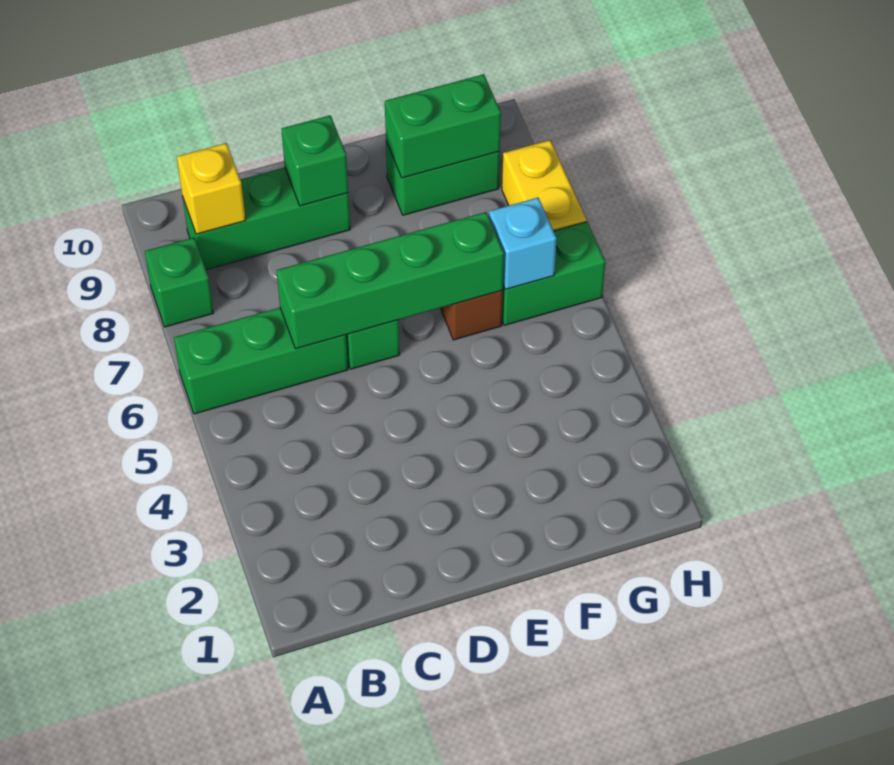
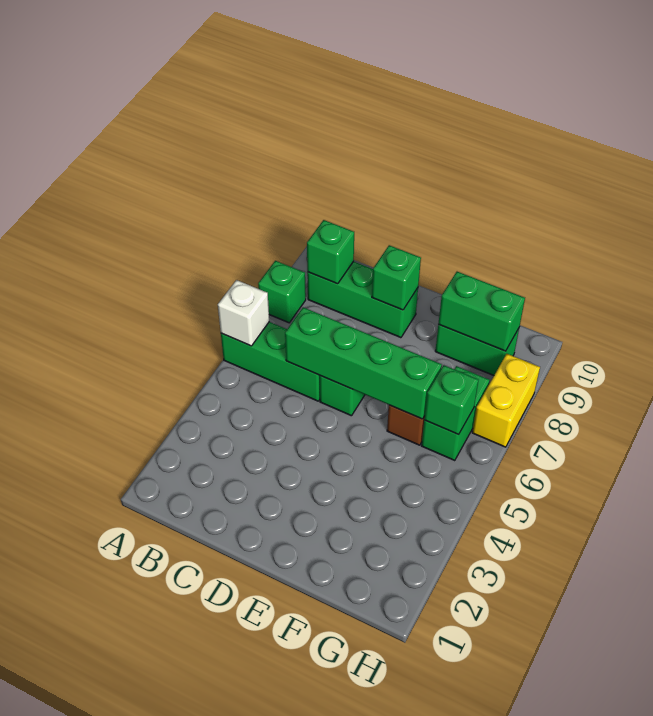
none -> white 1x1 brick [218,280,269,346]
yellow 1x1 brick [177,143,246,234] -> green 1x1 brick [307,220,354,284]
green 1x2 brick [502,222,605,325] -> green 1x2 brick turned to [422,366,490,461]
cyan 1x1 brick [489,197,557,289] -> green 1x1 brick [424,365,478,435]

